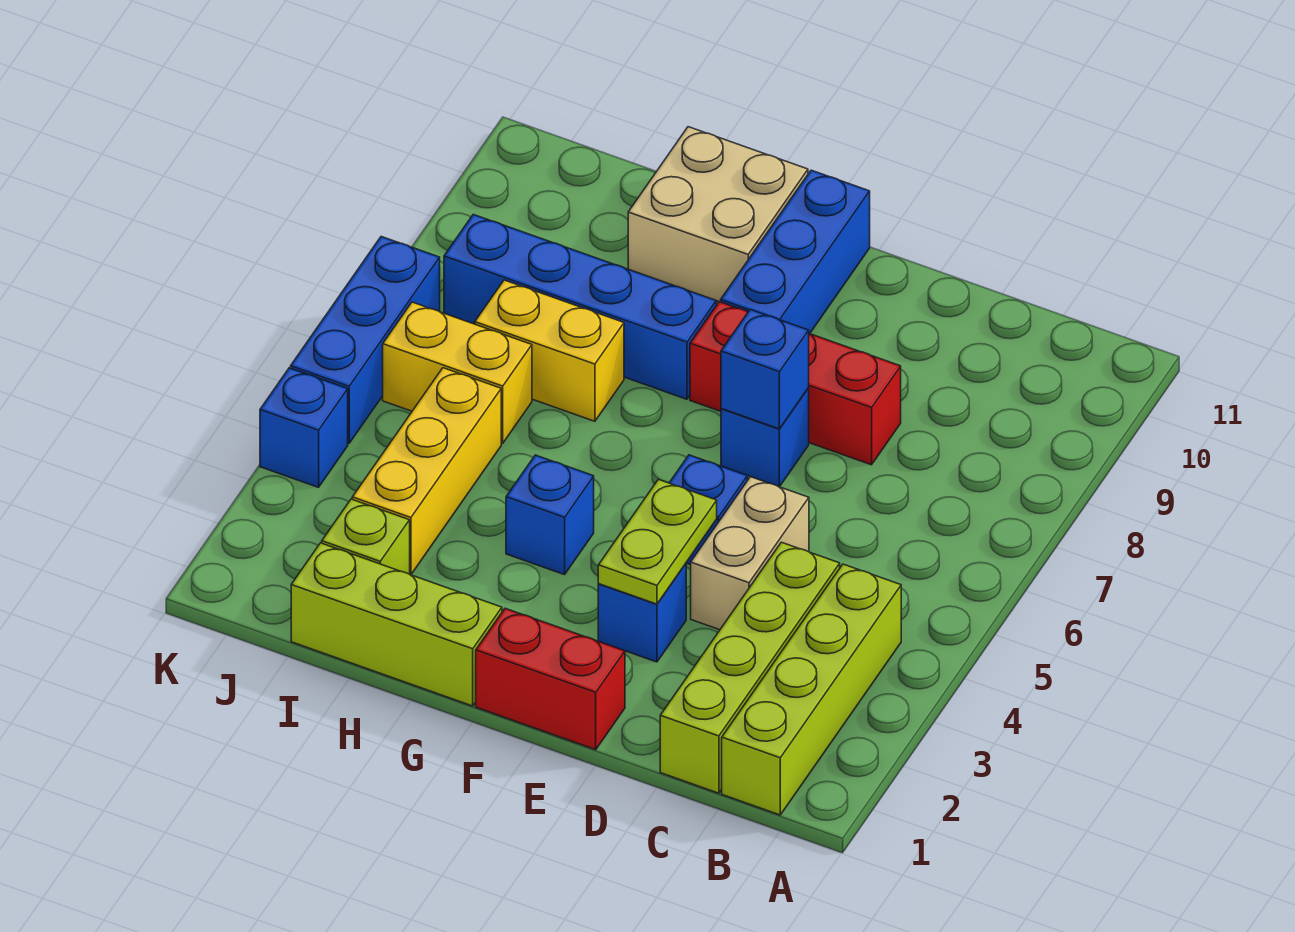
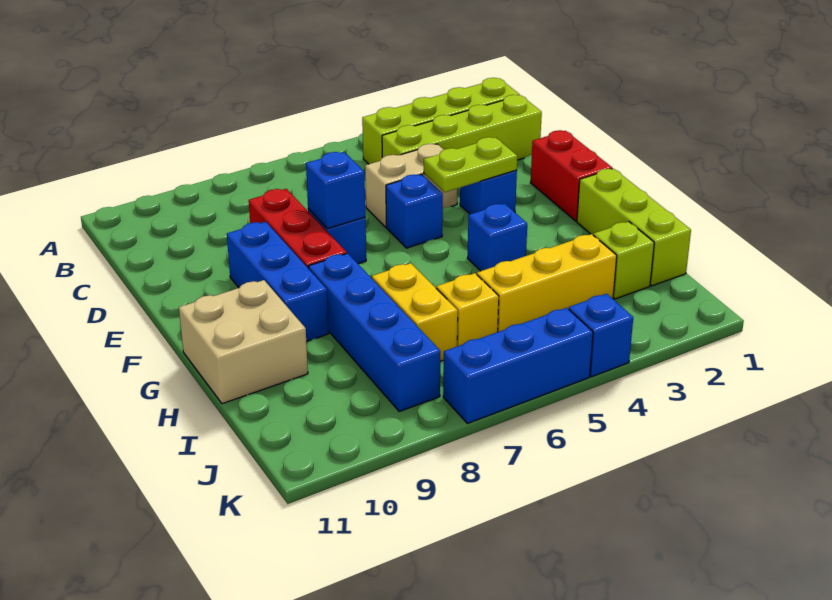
blue 1x3 brick [721,170,870,334] -> blue 1x3 brick turned to [227,222,329,342]
yellow 1x2 brick [383,302,532,443] -> yellow 1x1 brick [436,273,499,346]

